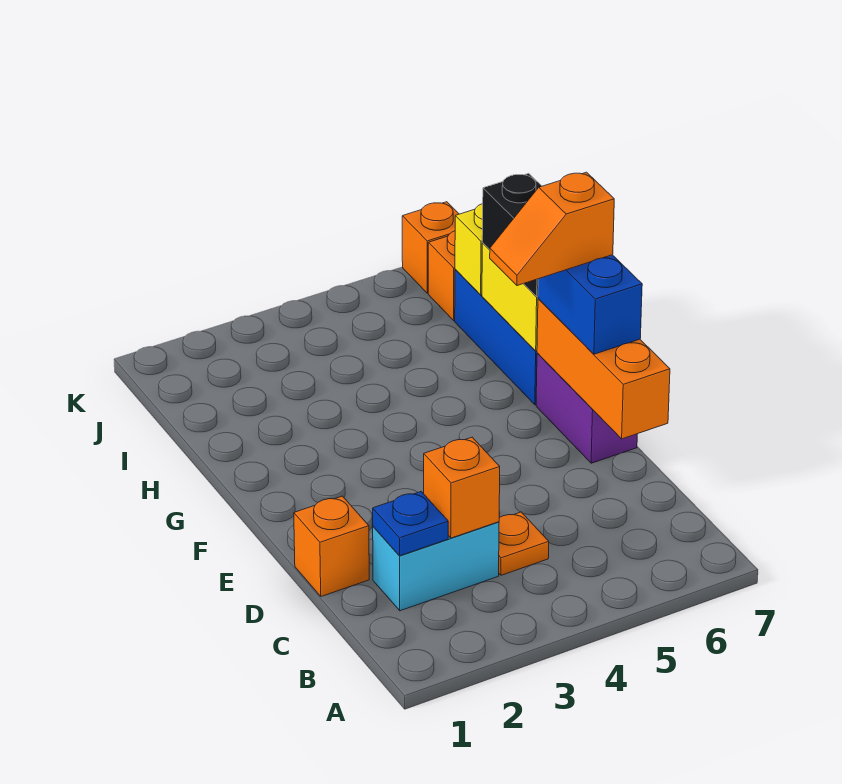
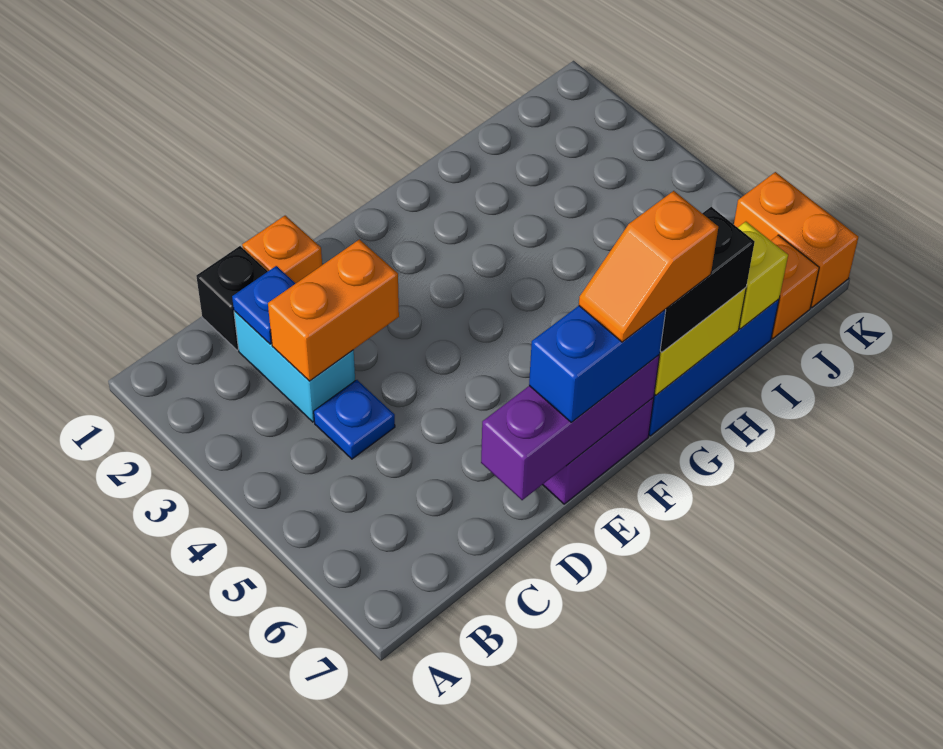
none -> black 1x1 brick [196,246,268,350]
orange 1x1 brick [424,437,500,538] -> orange 1x2 brick [268,239,399,381]
orange 1x1 plate [499,512,549,575] -> blue 1x1 plate [314,380,395,459]
orange 1x3 brick [537,299,670,439] -> purple 1x3 brick [481,355,659,500]
orange 1x2 slope [490,172,614,286] -> orange 1x2 slope turned to [579,191,718,342]
orange 1x1 brick [402,202,459,293] -> orange 1x2 brick [734,172,858,308]

